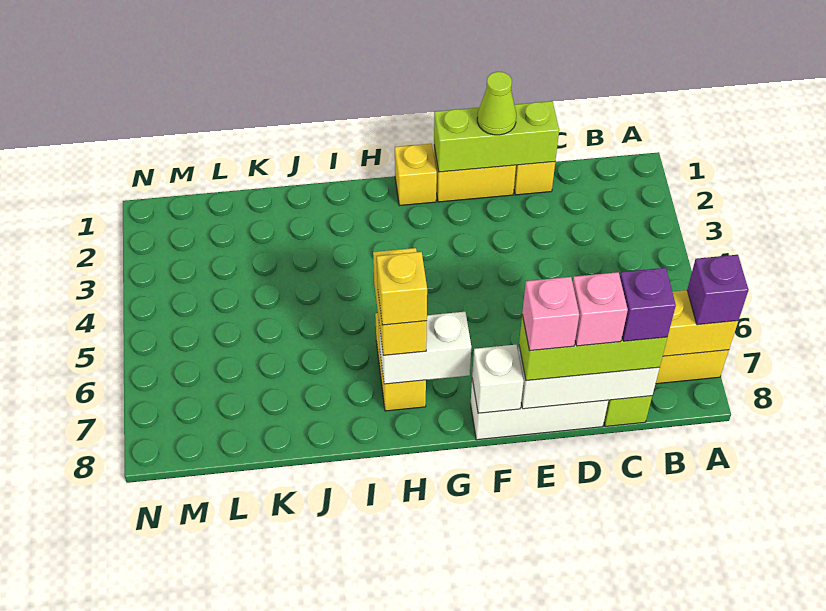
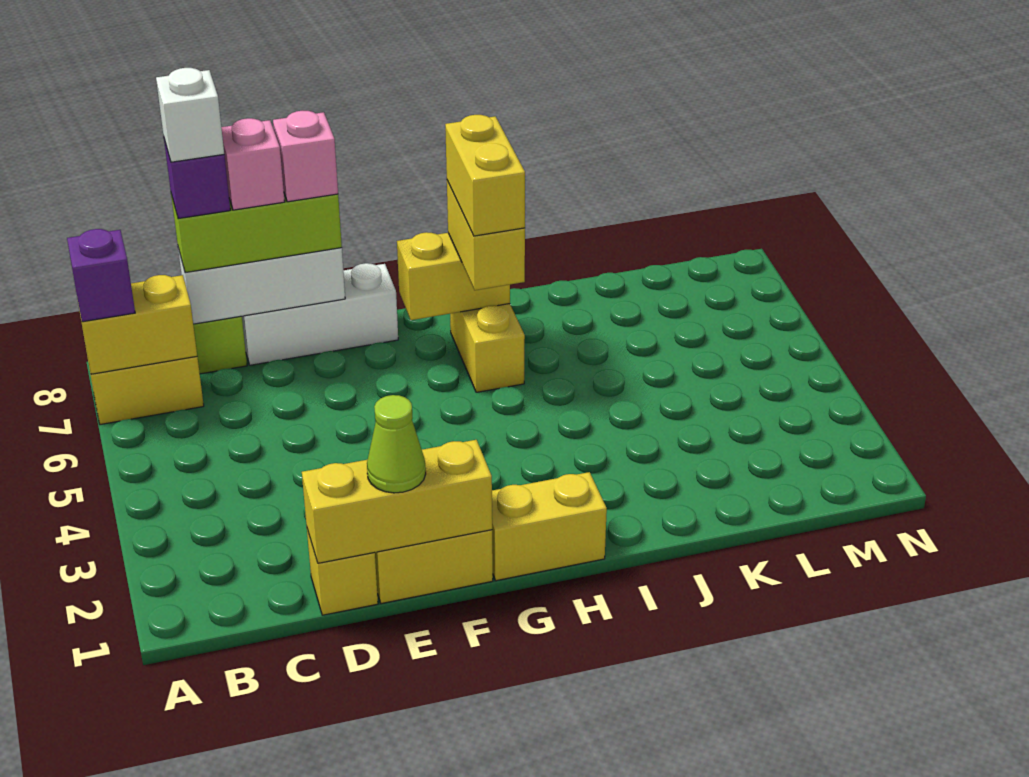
lime 1x3 brick [434,101,559,172] -> yellow 1x3 brick [302,440,492,563]
white 1x1 brick [472,345,524,413] -> white 1x1 brick moved to [156,68,224,162]
yellow 1x1 brick [395,144,437,206] -> yellow 1x2 brick [492,472,607,581]
white 1x2 brick [379,312,471,384] -> yellow 1x2 brick [397,232,510,320]
yellow 1x1 brick [377,252,427,325] -> yellow 1x2 brick [445,115,525,236]

